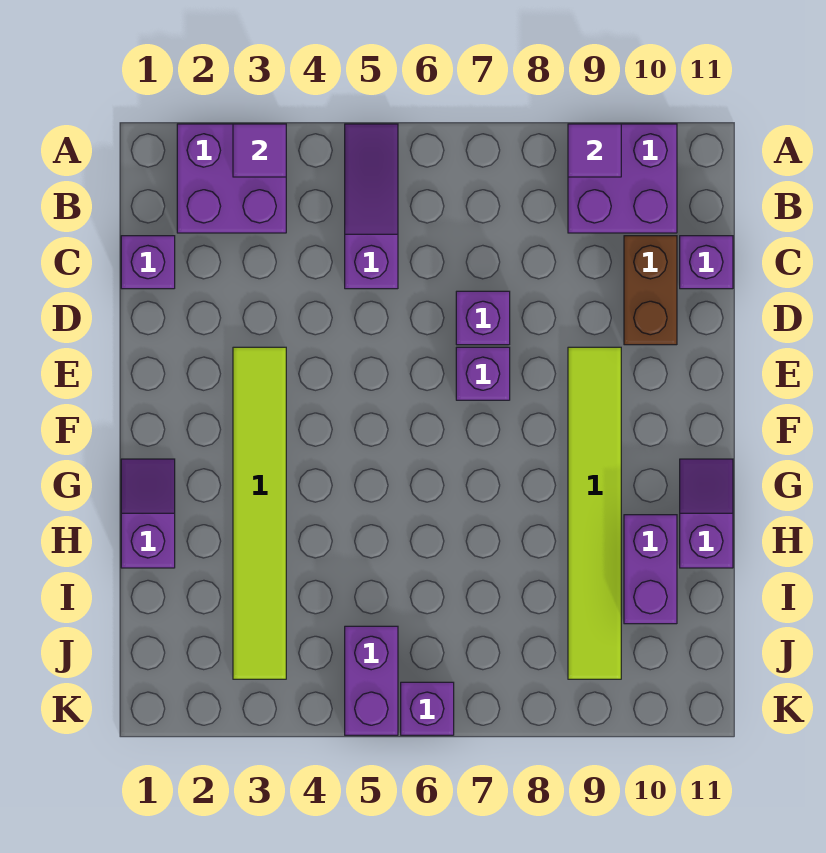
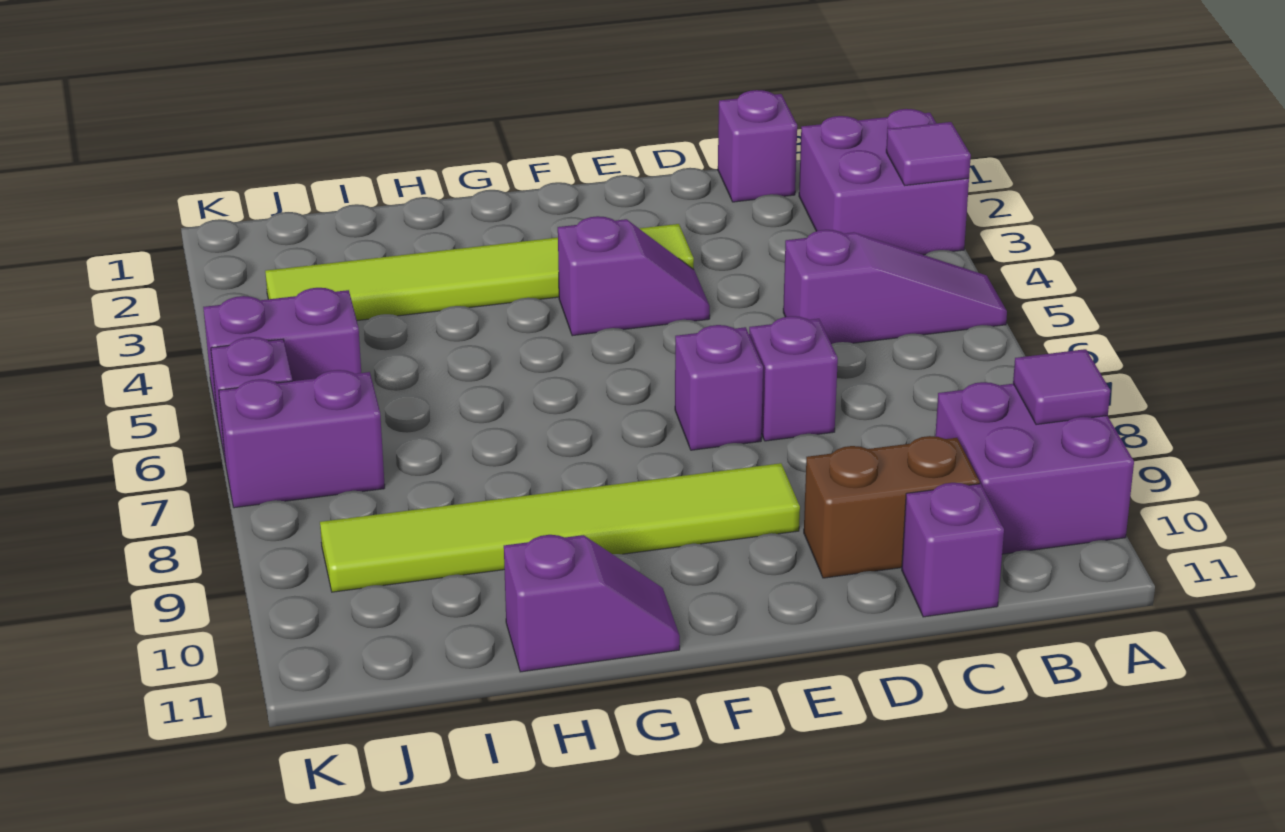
purple 1x2 slope [121,459,175,568] -> purple 1x2 slope moved to [558,216,710,336]
purple 1x2 brick [624,515,677,624] -> purple 1x2 brick moved to [219,370,385,508]

